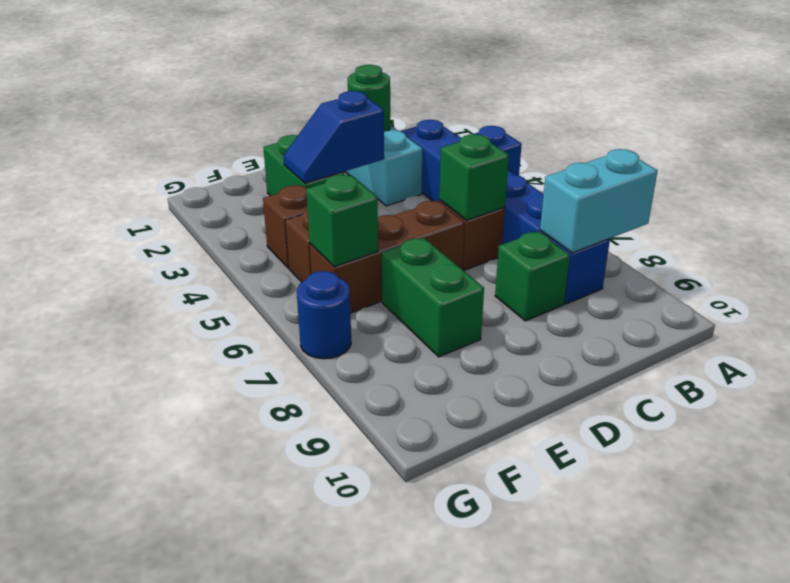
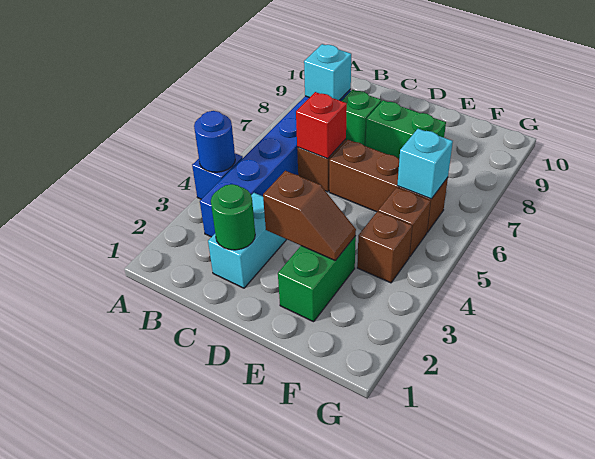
cyan 1x2 brick [540,149,658,253] -> cyan 1x1 brick [304,44,351,100]
green 1x1 brick [439,134,509,220] -> red 1x1 brick [296,92,347,159]
blue 1x2 slope [283,91,384,183] -> brown 1x2 slope [263,171,356,261]
green 1x2 brick [382,238,484,357] -> green 1x2 brick turned to [366,100,446,159]
green 1x1 brick [306,175,378,267] -> cyan 1x1 brick [397,129,453,199]
blue 1x1 round brick [297,271,351,359] -> blue 1x1 round brick moved to [194,111,235,172]

